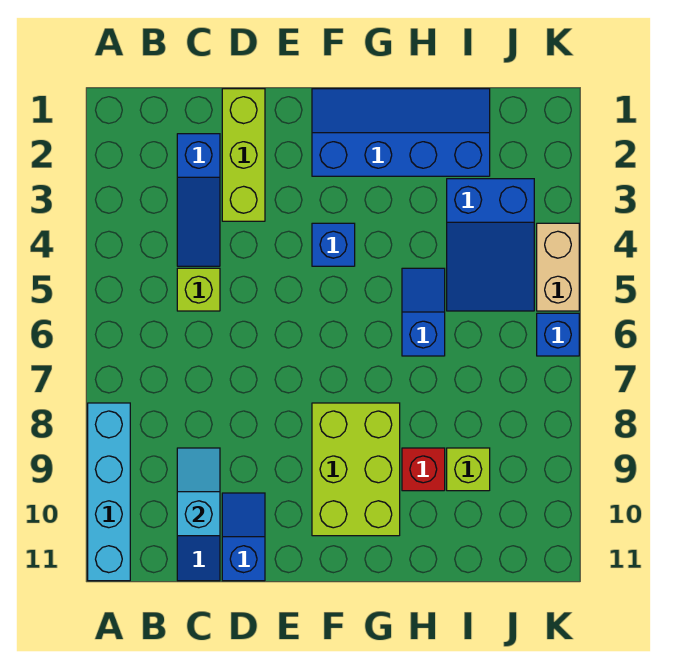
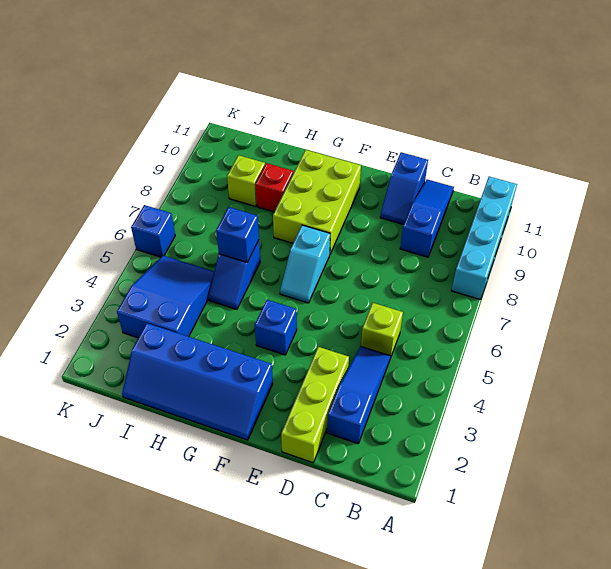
cyan 1x2 slope [177,448,220,536] -> cyan 1x2 slope moved to [280,225,330,303]
none -> blue 1x1 brick [216,207,259,262]
tan 1x2 brick [537,223,579,311] -> none

